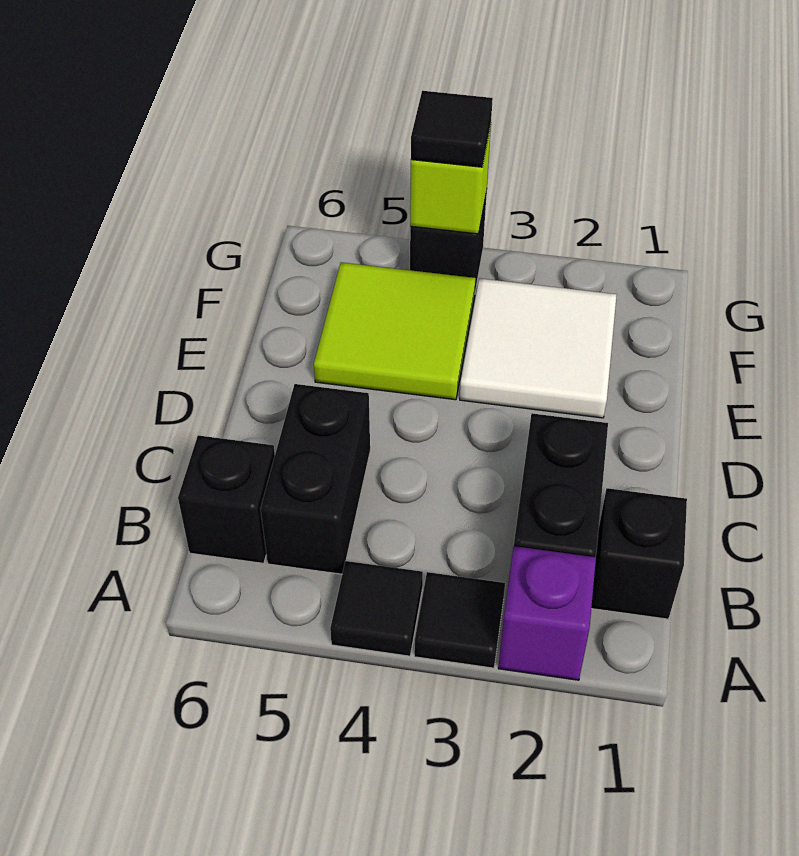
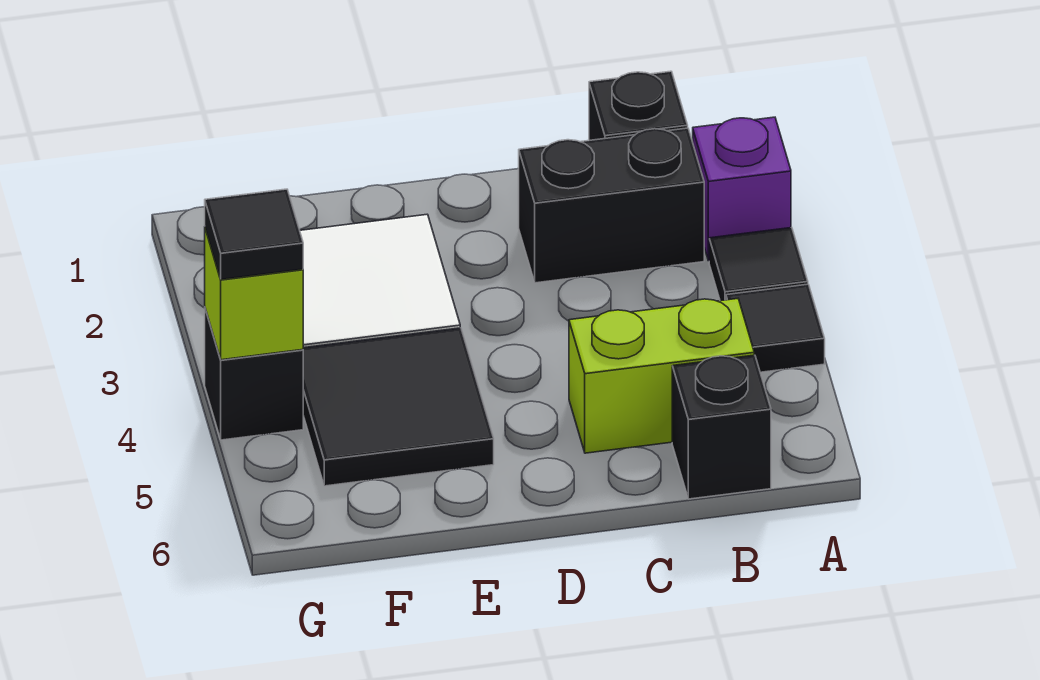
black 1x2 brick [261,384,370,574] -> lime 1x2 brick [569,299,754,453]
lime 2x2 tile [314,262,476,400] -> black 2x2 tile [303,328,494,486]

